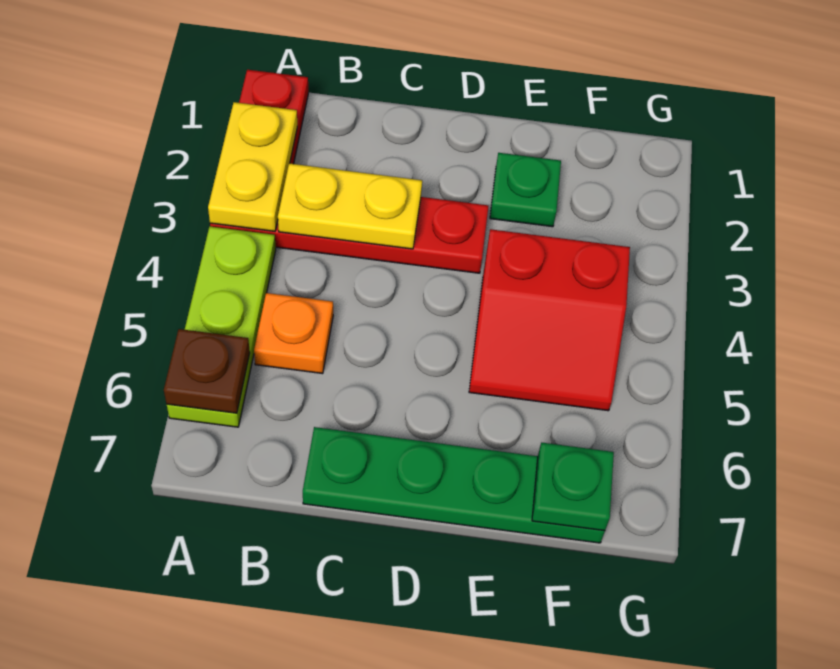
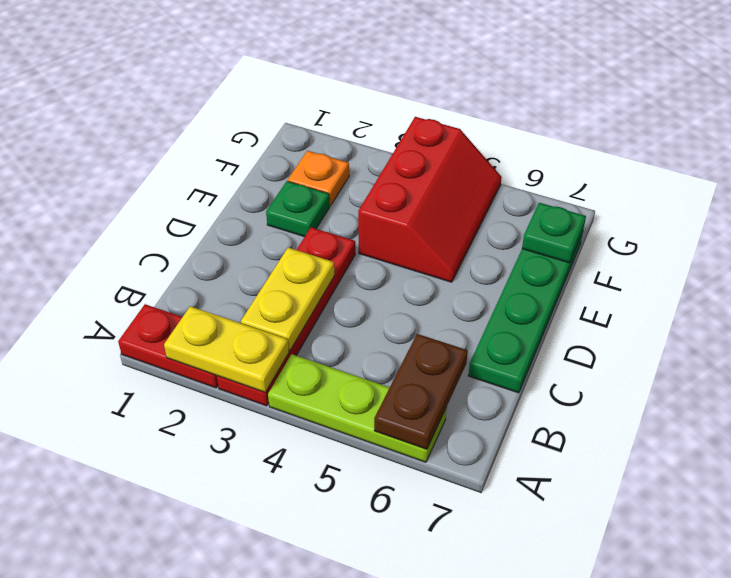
brown 1x1 plate [164,329,250,413] -> brown 1x2 plate [374,334,468,449]
orange 1x1 plate [254,293,333,374] -> orange 1x1 plate moved to [288,151,349,206]
red 2x2 slope [469,229,630,411] -> red 2x3 slope [358,117,501,282]

